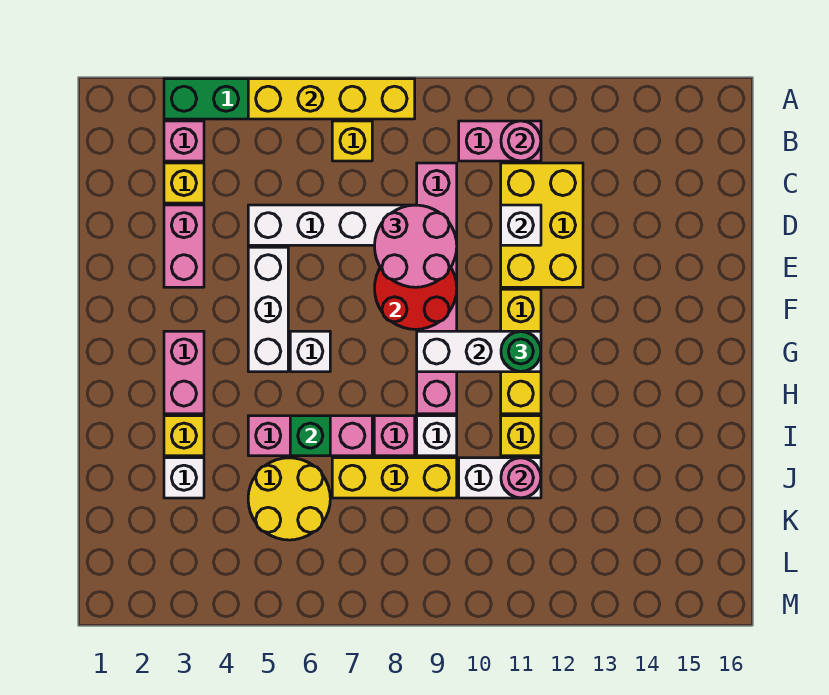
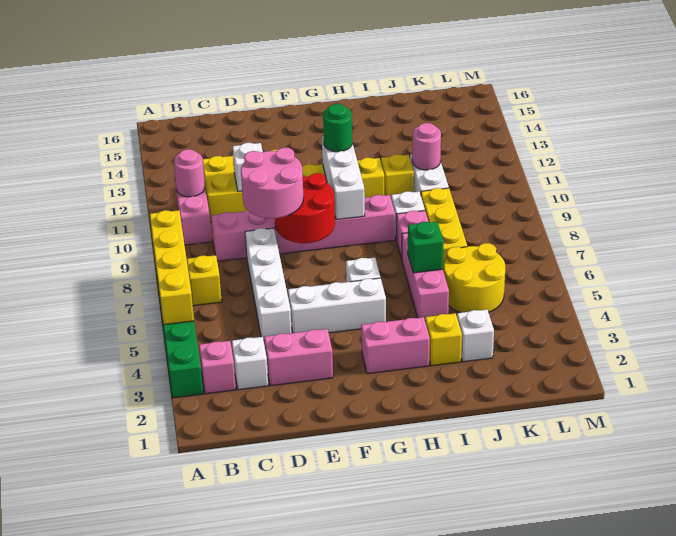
yellow 1x1 brick [164,163,204,203] -> white 1x1 brick [232,337,268,390]

